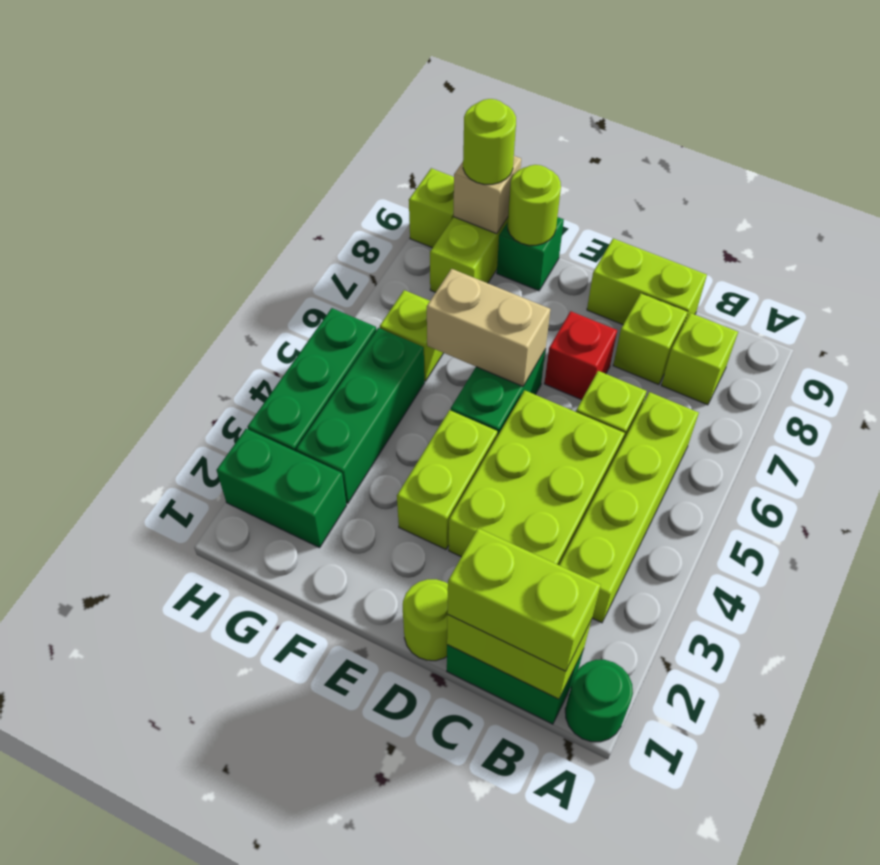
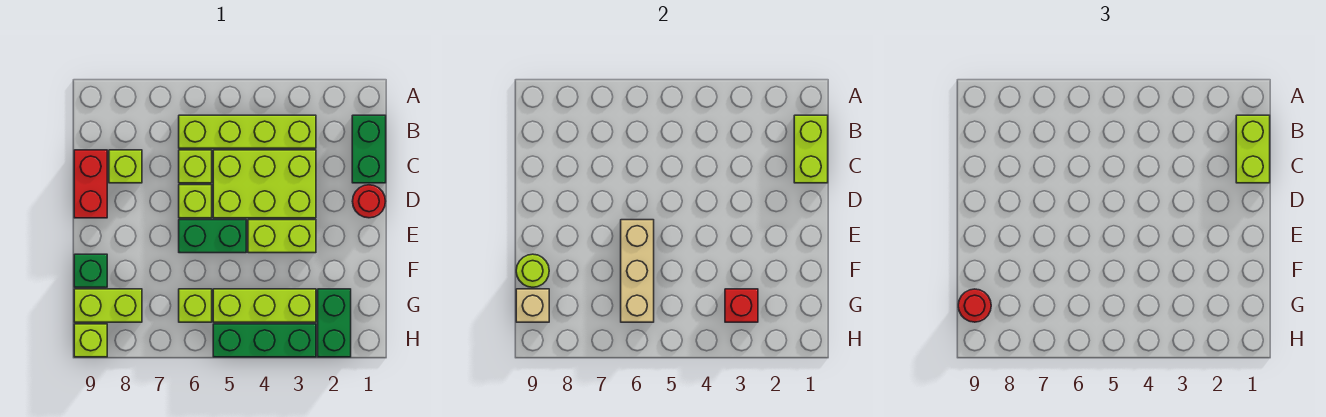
green 1x1 round brick [565,660,633,742] -> none
lime 1x1 brick [661,313,738,405] -> lime 1x1 brick moved to [179,185,212,218]
lime 1x2 brick [587,239,707,325] -> red 1x2 brick [74,150,107,218]
lime 1x1 round brick [403,579,448,661] -> red 1x1 round brick [352,185,386,218]
red 1x1 brick [544,311,617,400] -> red 1x1 brick moved to [725,289,758,322]
tan 1x2 brick [427,269,550,386] -> tan 1x3 brick [621,220,654,322]
green 1x3 brick [296,328,424,503] -> lime 1x3 brick [213,289,316,322]
lime 1x1 round brick [463,99,516,184] -> red 1x1 round brick [958,289,991,322]

